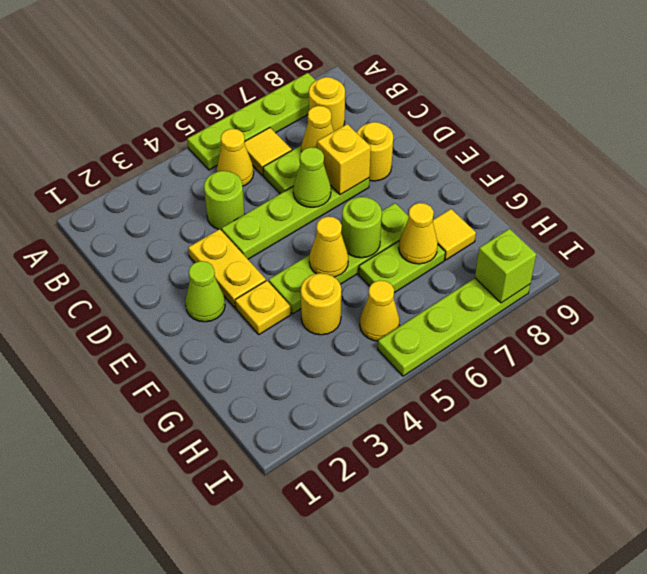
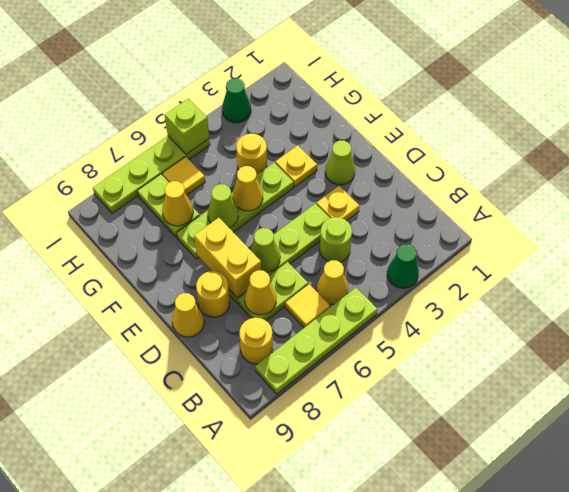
none -> green 1x1 cone [387,244,419,288]
yellow 1x2 plate [188,229,266,307] -> yellow 1x1 plate [316,186,359,221]
yellow 1x1 brick [317,124,371,195] -> yellow 1x2 brick [194,218,261,298]
lime 1x1 round brick [342,197,382,258] -> lime 1x1 cone [208,184,238,228]
lime 1x2 plate [359,241,445,293] -> lime 1x2 plate turned to [137,174,200,238]
yellow 1x1 tile [433,209,476,260] -> yellow 1x1 tile moved to [162,157,205,195]
yellow 1x1 cone [360,280,400,341] -> yellow 1x1 cone moved to [172,293,204,337]
none -> green 1x1 cone [222,78,251,123]
lime 1x1 brick [475,229,536,303] -> lime 1x1 brick moved to [165,99,209,154]

